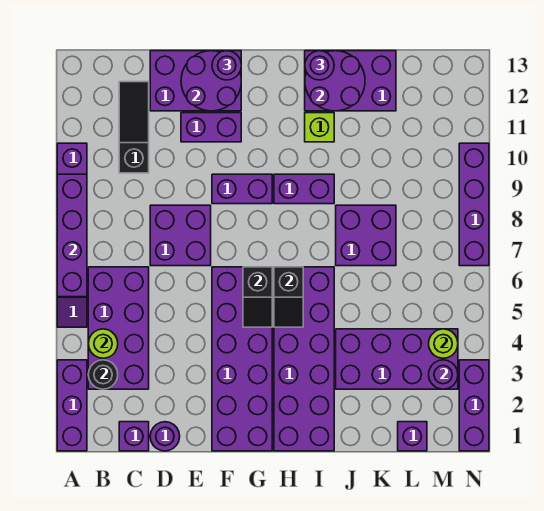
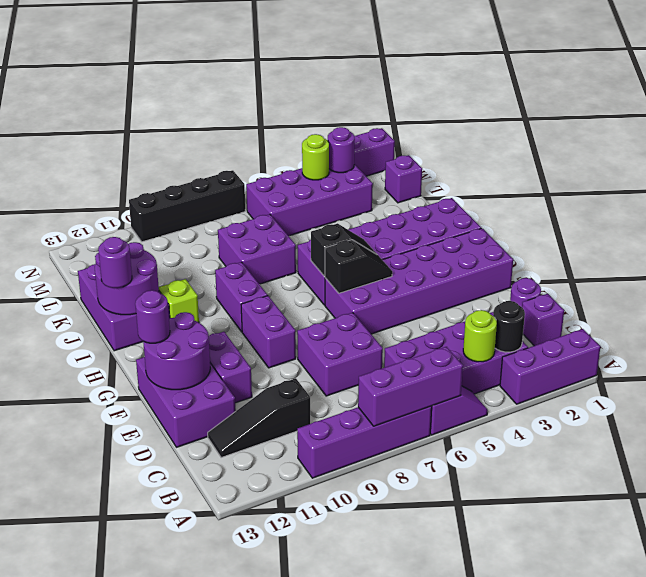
purple 1x4 brick [57,174,87,297] -> purple 1x3 brick [358,347,463,426]
purple 2x4 brick [336,329,458,389] -> purple 2x4 brick turned to [246,164,373,236]
purple 1x4 brick [459,143,489,266] -> black 1x4 brick [129,170,245,242]

